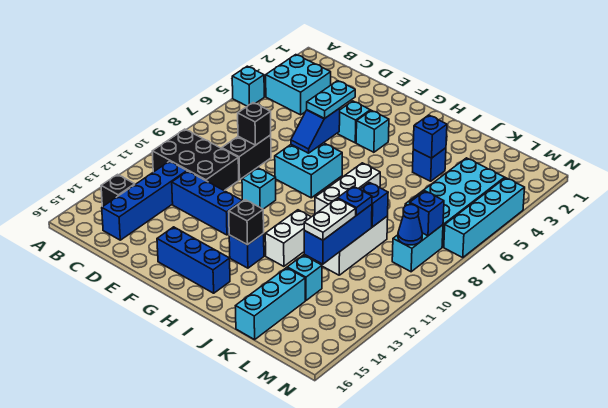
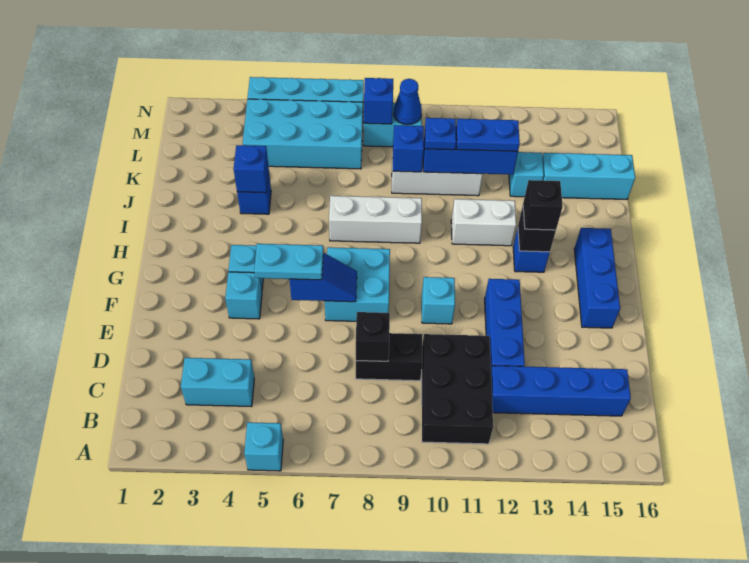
cyan 2x2 brick [266,55,331,115] -> cyan 1x2 brick [181,358,254,407]
black 1x1 brick [101,174,135,207] -> black 1x1 brick moved to [523,180,563,230]
white 1x2 plate [304,199,356,240] -> blue 1x2 plate [456,119,520,151]

